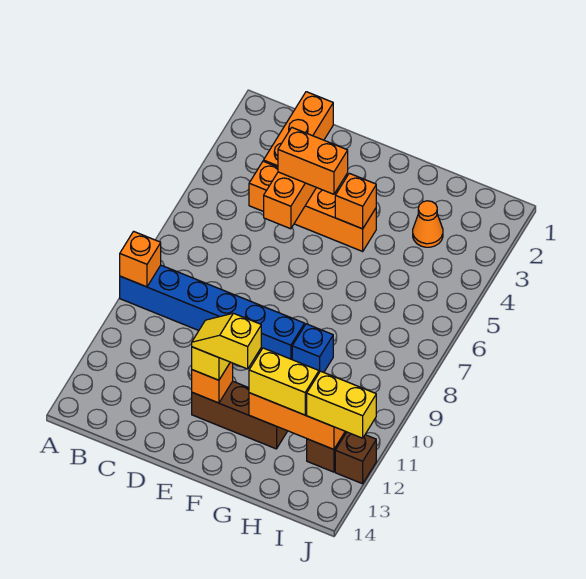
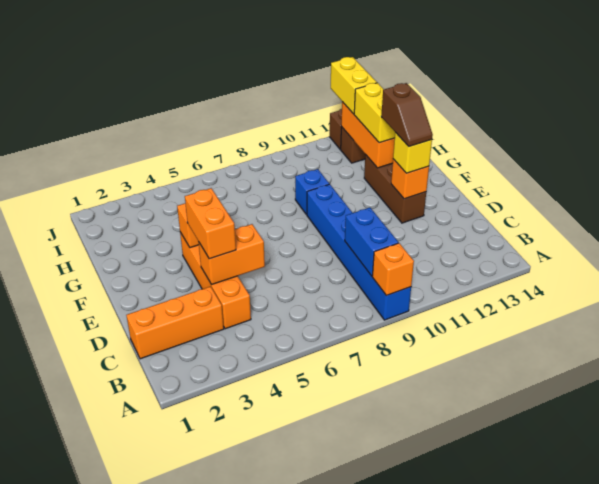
none -> blue 1x2 brick [345,208,399,276]
yellow 1x2 slope [192,313,261,369] -> brown 1x2 slope [381,83,433,147]
orange 1x1 cone [413,201,443,247] -> none

